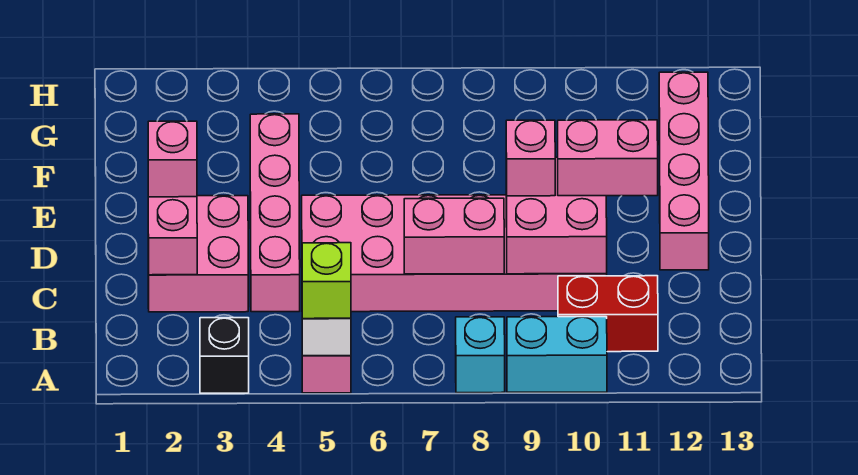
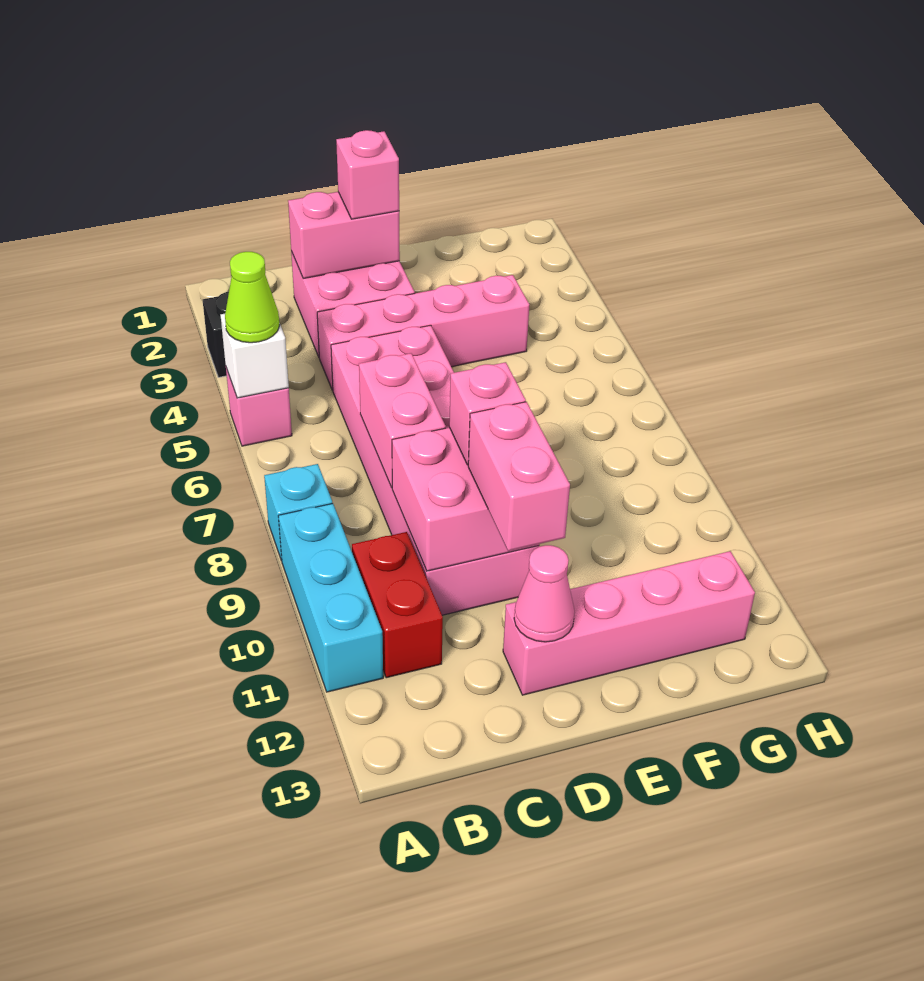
lime 1x1 brick [302,243,351,319] -> lime 1x1 cone [225,252,279,343]
cyan 1x2 brick [507,317,607,392] -> cyan 1x3 brick [278,503,383,692]
none -> pink 1x1 cone [514,545,575,642]

